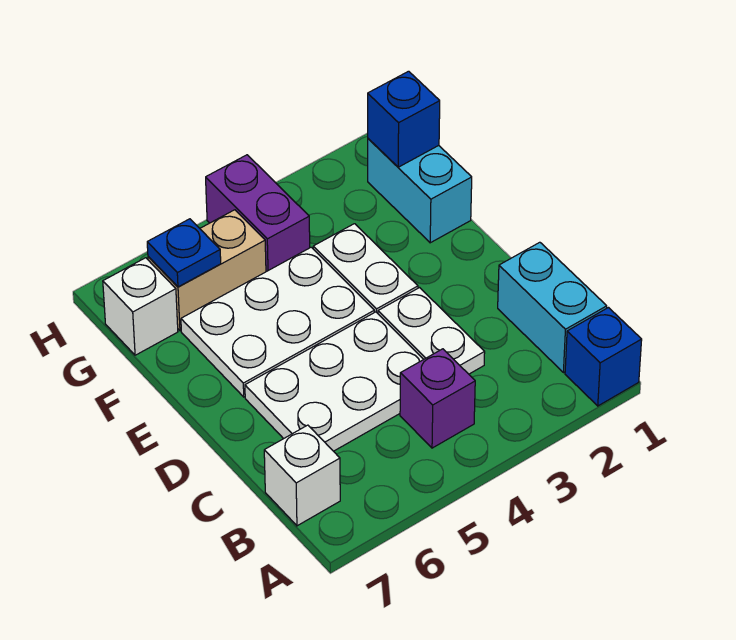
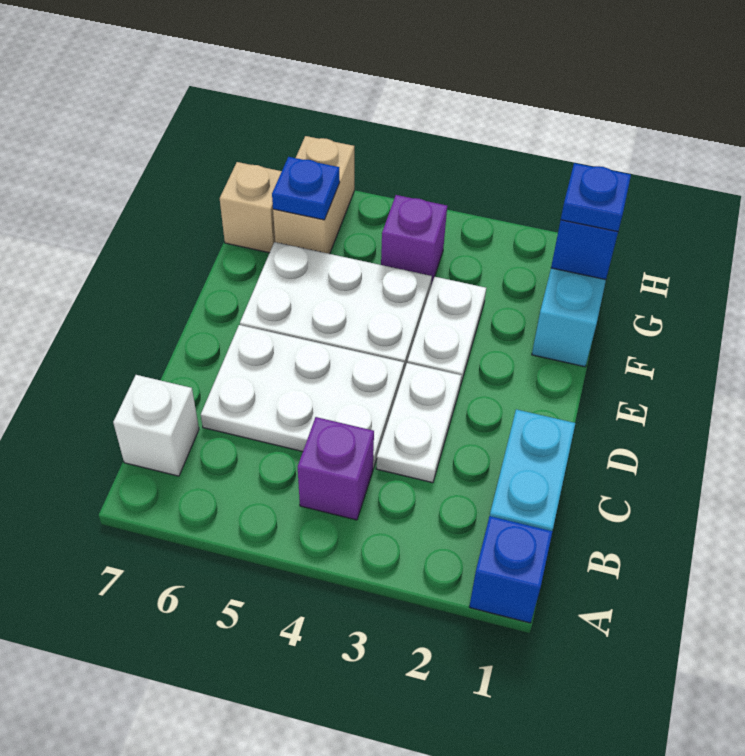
none -> blue 1x1 plate [561,163,631,232]
purple 1x2 brick [206,155,310,272] -> purple 1x1 brick [381,195,447,285]
tan 1x2 brick [148,210,266,331] -> tan 1x2 brick turned to [273,136,354,254]
white 1x1 brick [103,258,178,355] -> tan 1x1 brick [220,162,282,253]

